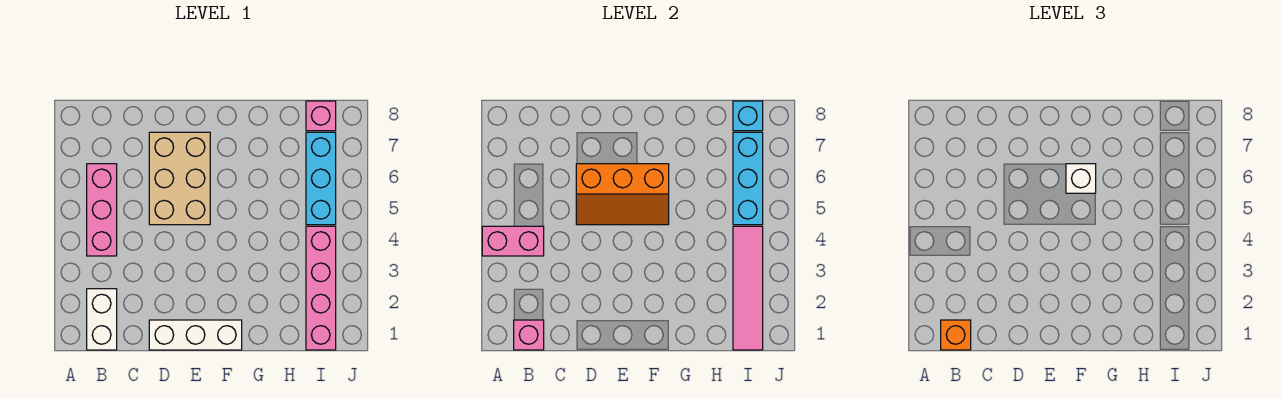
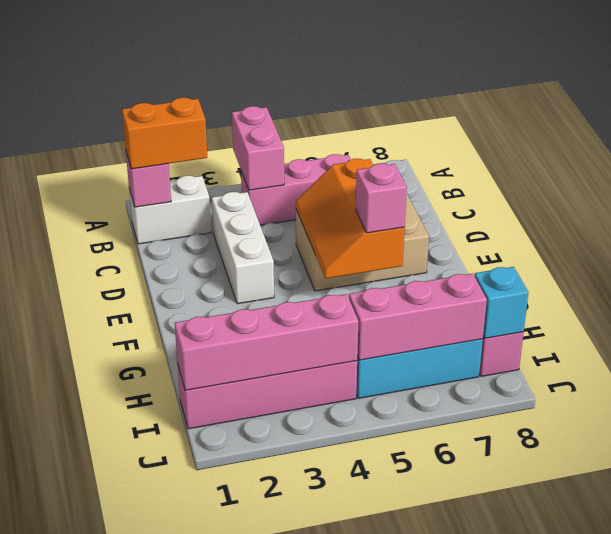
orange 1x1 brick [941,320,971,350] -> orange 1x2 brick [122,98,207,169]
white 1x3 brick [149,320,242,350] -> white 1x3 brick moved to [212,192,274,304]
white 1x1 brick [1066,164,1096,193] -> pink 1x1 brick [356,164,407,233]
pink 1x4 tile [733,226,763,350] -> pink 1x4 brick [175,294,358,390]
cyan 1x3 brick [733,132,763,225] -> pink 1x3 brick [349,274,487,360]

